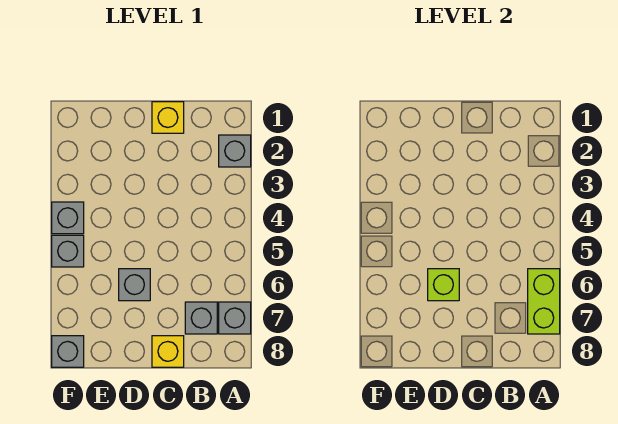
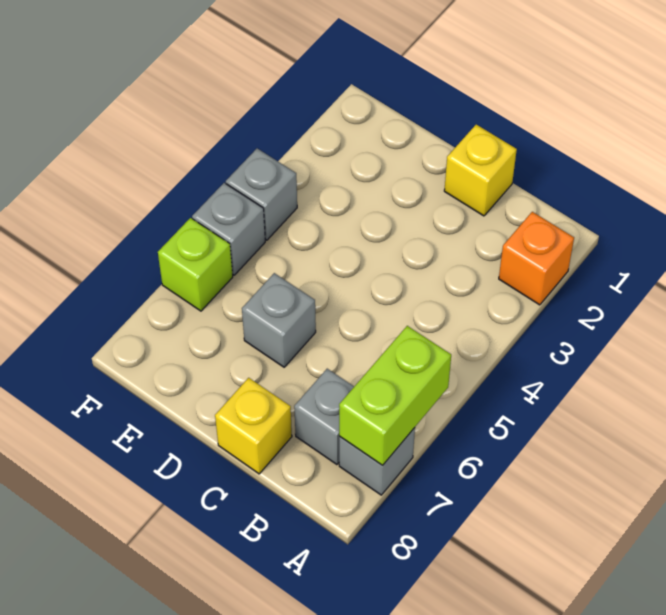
grey 1x1 brick [219,135,251,167] -> orange 1x1 brick [499,212,574,305]
lime 1x1 brick [428,269,459,301] -> lime 1x1 brick moved to [158,218,233,311]
grey 1x1 brick [52,336,84,367] -> none

